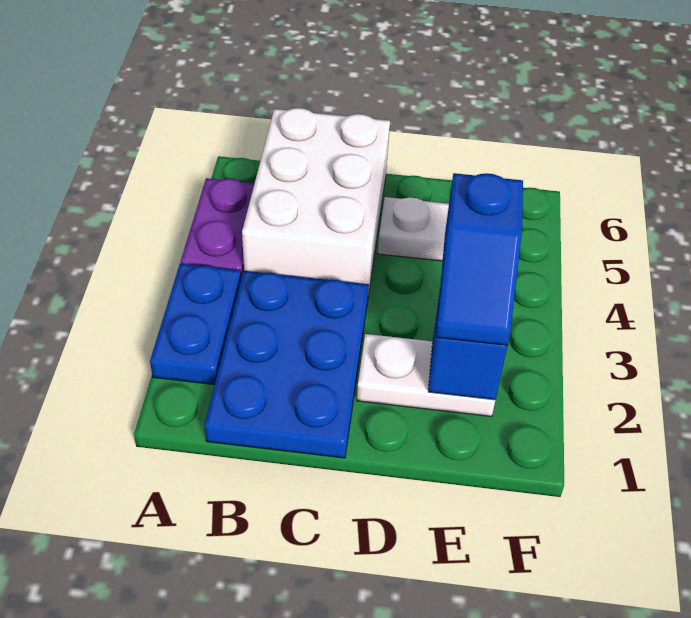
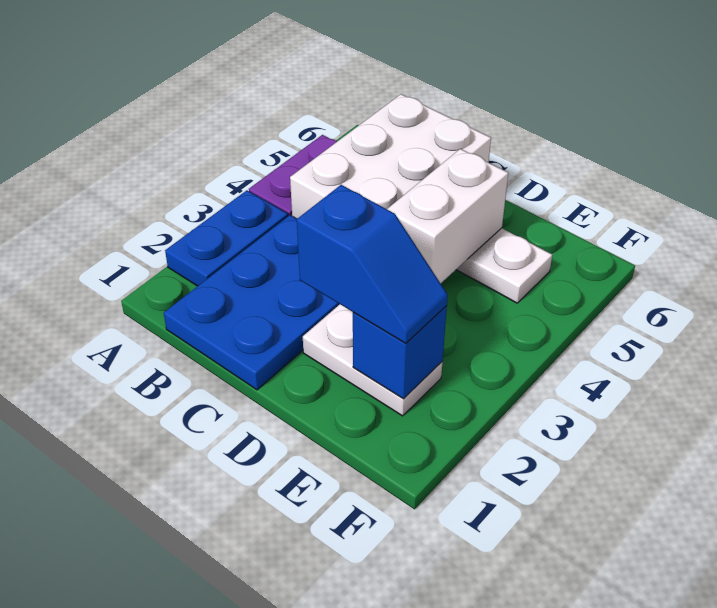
none -> white 1x2 brick [387,149,508,283]
blue 1x2 slope [436,173,523,345] -> blue 1x2 slope turned to [297,185,448,343]

